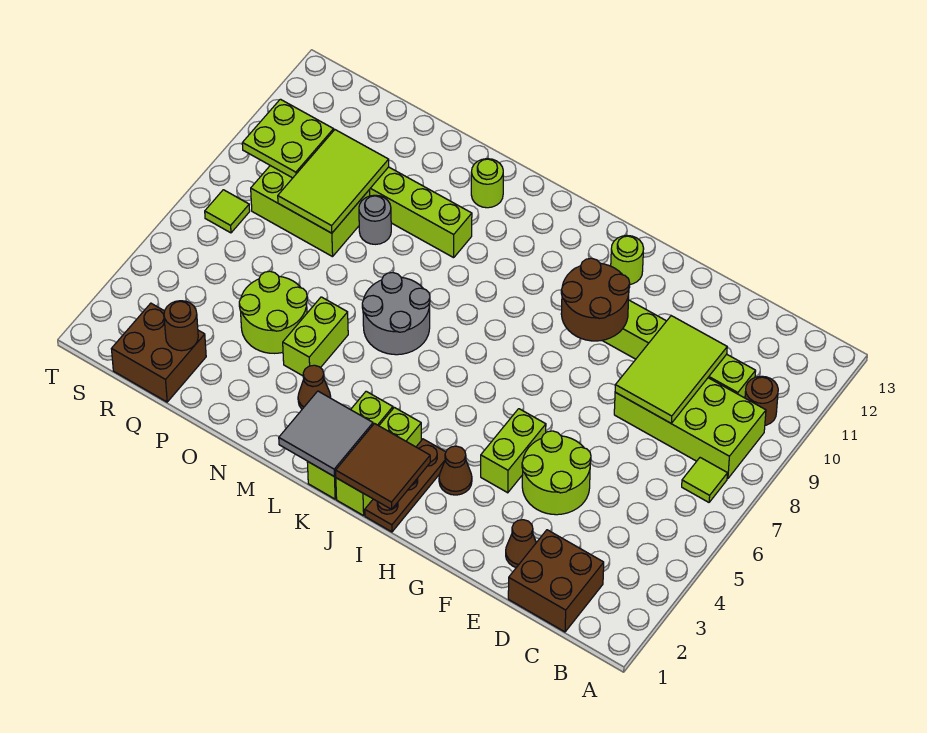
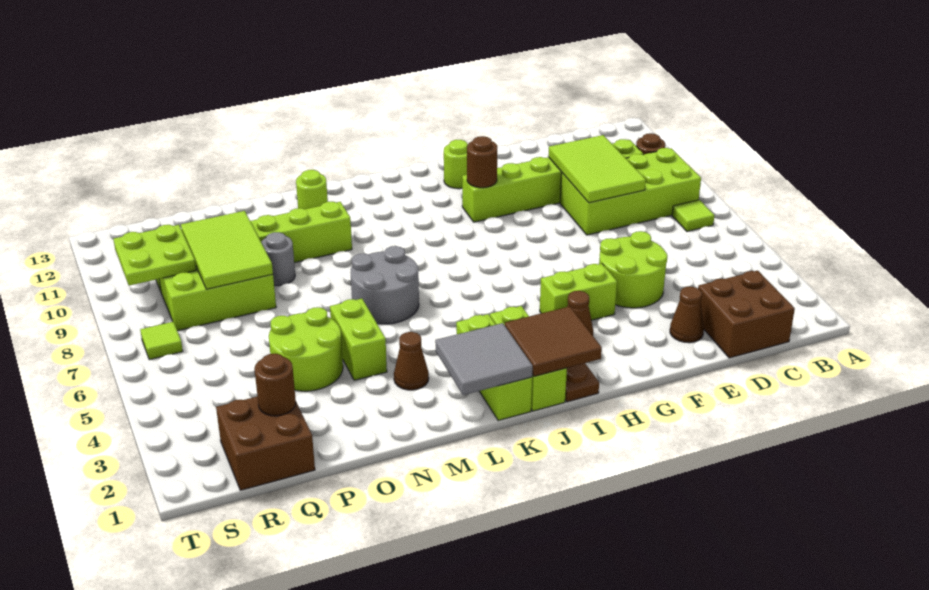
lime 1x2 brick [481,409,546,493] -> lime 1x2 brick turned to [540,264,617,320]
brown 2x2 round brick [561,258,630,341] -> brown 1x1 round brick [467,136,497,188]

